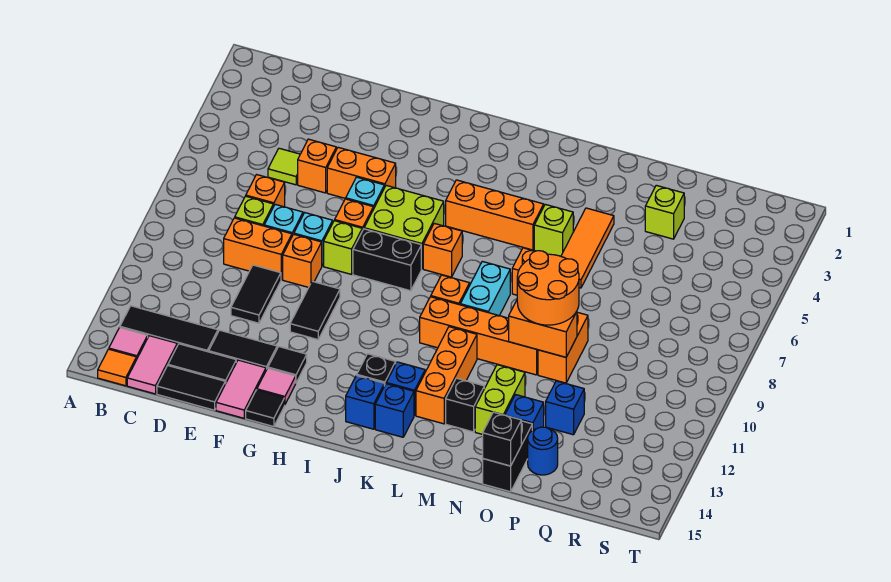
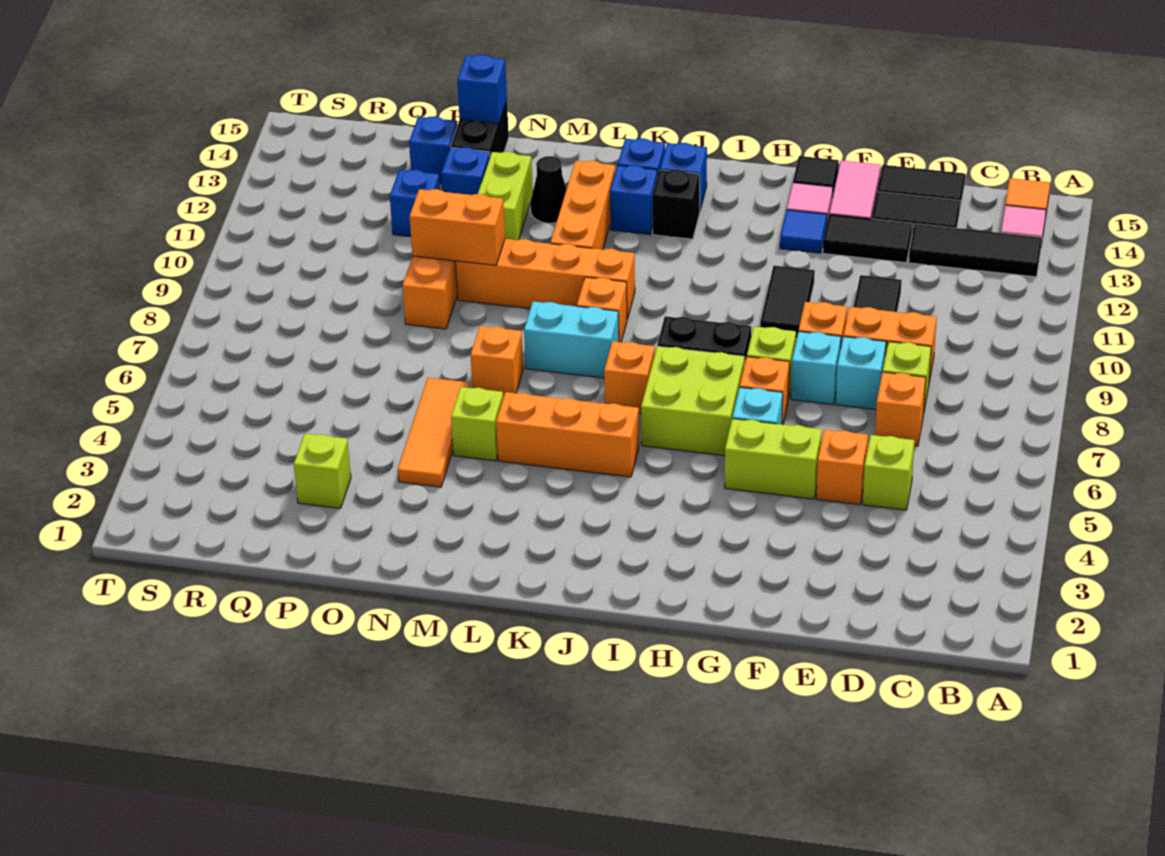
pink 1x2 tile [127,336,177,394] -> none
lime 1x1 tile [268,148,300,185] -> lime 1x1 brick [863,435,915,510]
orange 1x2 brick [327,147,396,199] -> lime 1x2 brick [725,419,822,499]
black 1x1 tile [268,347,307,383] -> blue 1x1 tile [780,210,827,253]
cyan 1x2 brick [460,261,510,316] -> cyan 1x2 brick turned to [524,302,619,378]
black 1x1 brick [446,378,484,432] -> black 1x1 cone [530,156,567,223]
orange 2x2 round brick [517,251,579,325] -> none
black 1x1 brick [483,412,521,466] -> blue 1x1 brick [457,55,507,123]
blue 1x1 round brick [528,427,558,475] -> blue 1x1 brick [409,116,457,184]

